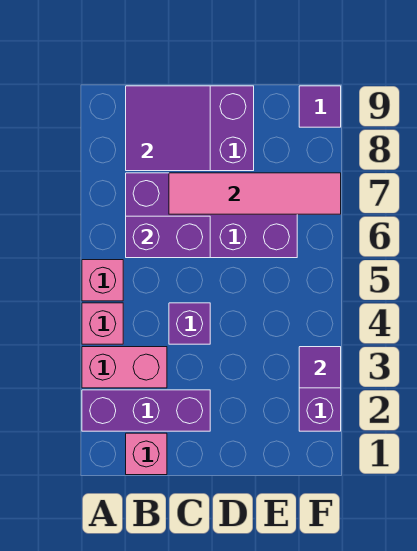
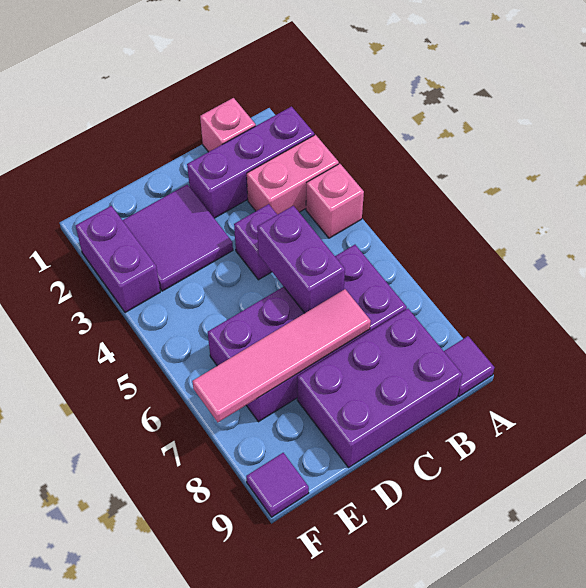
pink 1x1 brick [82,260,123,301] -> none
purple 1x2 brick [126,216,210,258] -> purple 1x2 brick turned to [257,206,345,313]
purple 2x2 tile [126,86,210,171] -> purple 2x2 tile moved to [122,184,233,291]
purple 1x1 tile [299,347,341,388] -> purple 1x1 tile moved to [444,336,494,396]

